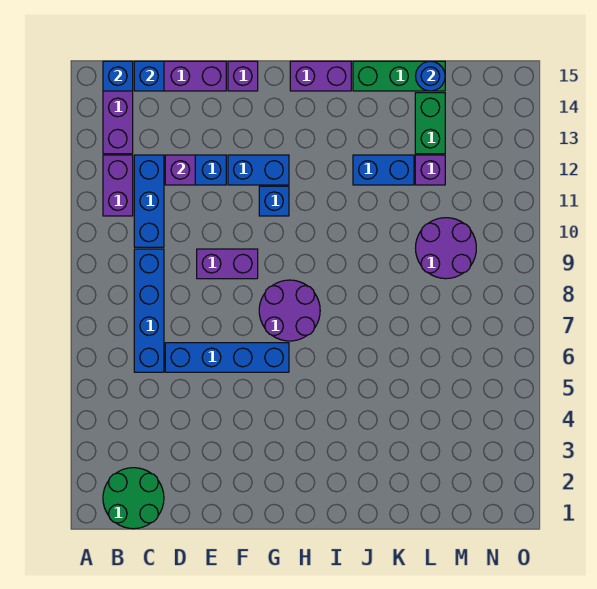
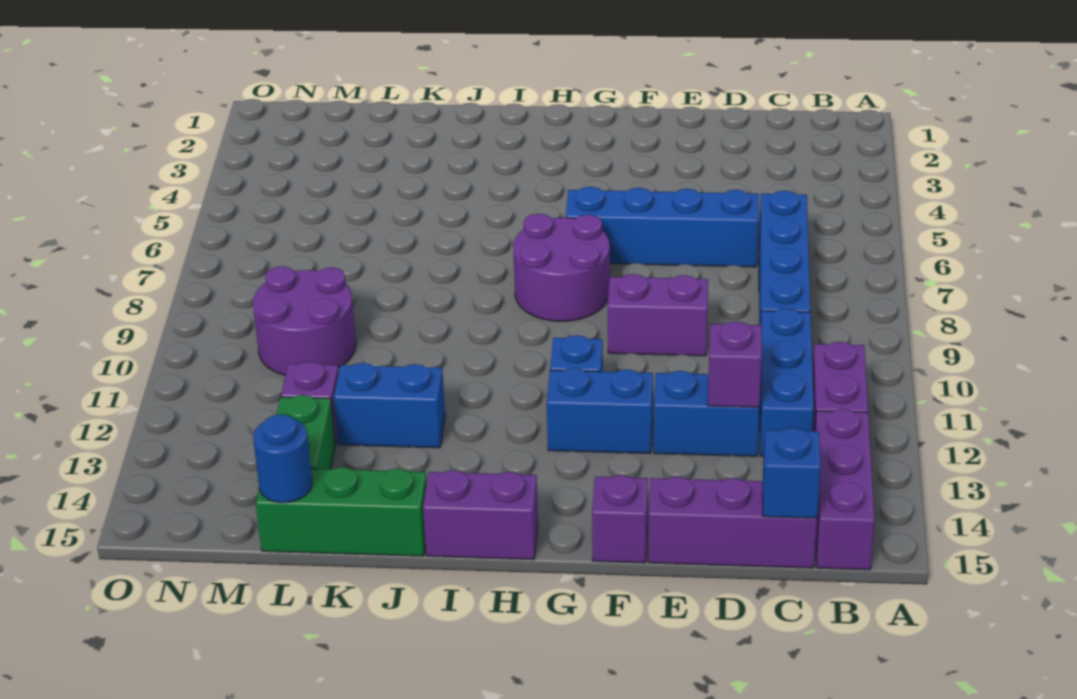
green 2x2 round brick [103,468,164,529] -> none
blue 1x1 brick [103,61,133,91] -> none

